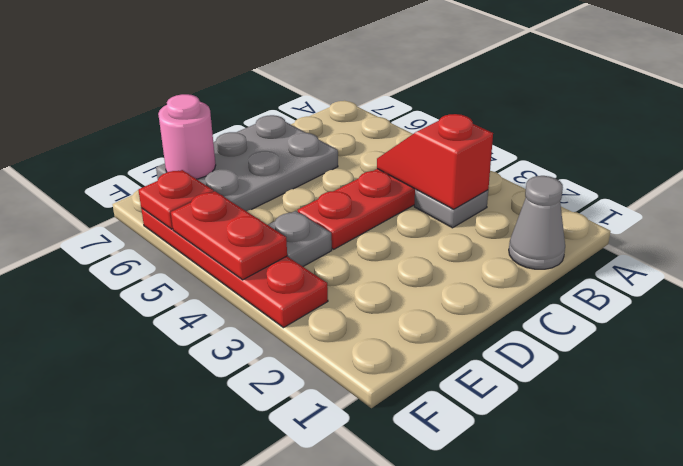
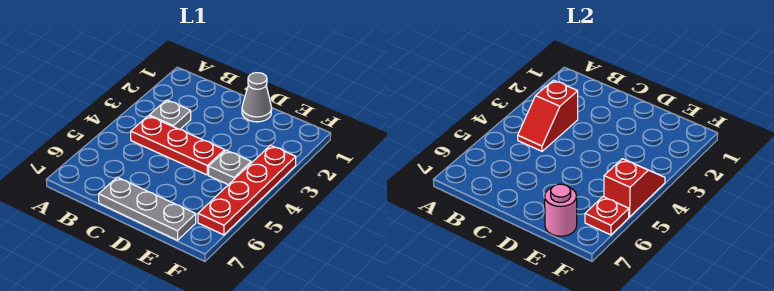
grey 1x1 cone [509,176,565,269] -> grey 1x1 cone moved to [242,73,272,122]
grey 2x3 plate [156,115,338,211] -> grey 1x3 plate [99,177,196,240]
red 1x2 plate [171,191,287,280] -> red 1x2 slope [604,159,665,217]

